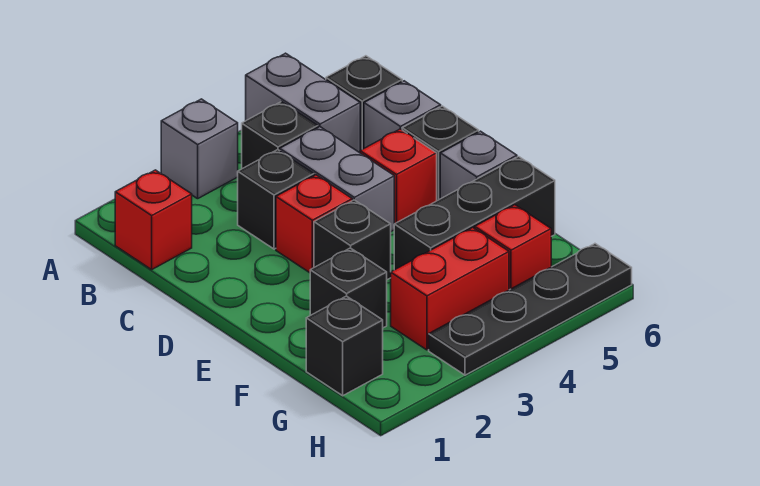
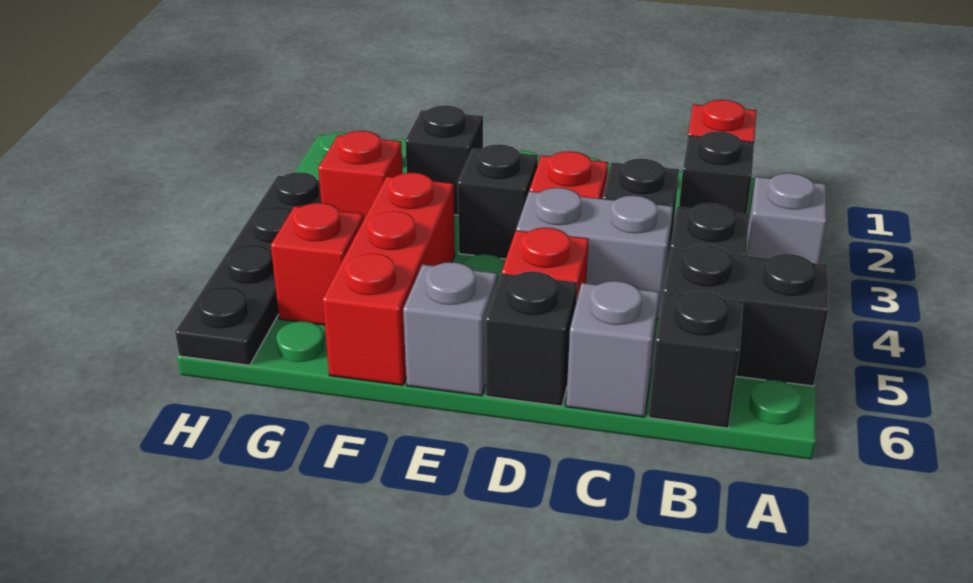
grey 1x2 brick [246,53,360,153] -> black 1x2 brick [664,245,829,386]
black 1x3 brick [394,157,555,270] -> red 1x3 brick [322,173,455,385]
black 1x1 brick [306,296,383,396] -> black 1x1 brick moved to [679,131,754,214]
red 1x2 brick [391,228,509,350] -> red 1x1 brick [318,131,403,218]

